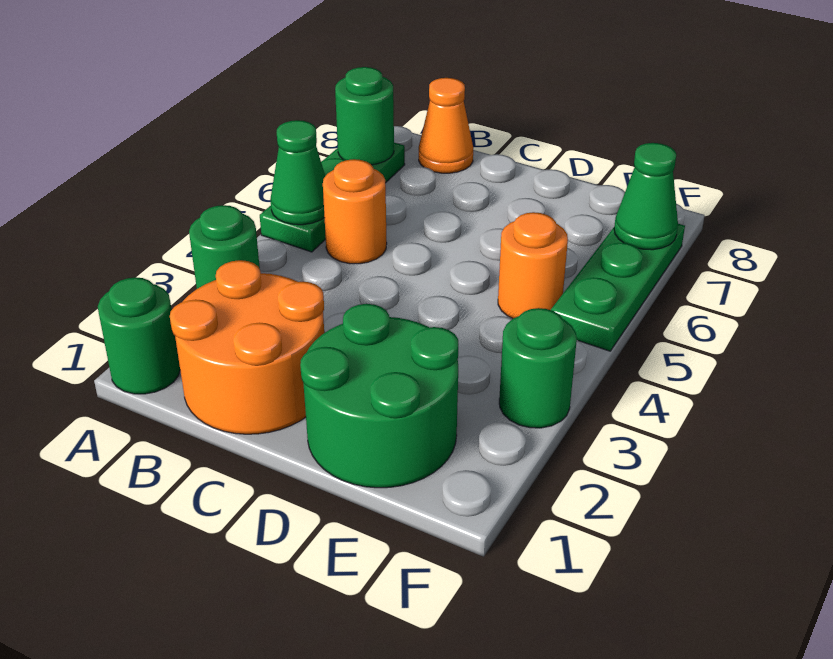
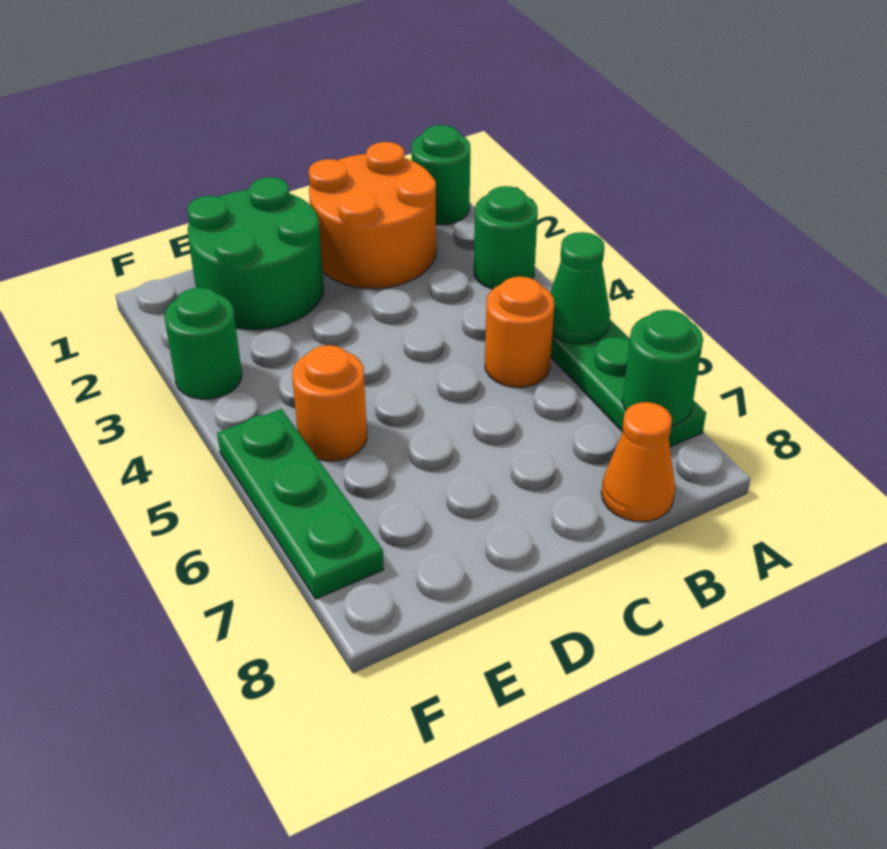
green 1x1 cone [614,143,678,250] -> none

